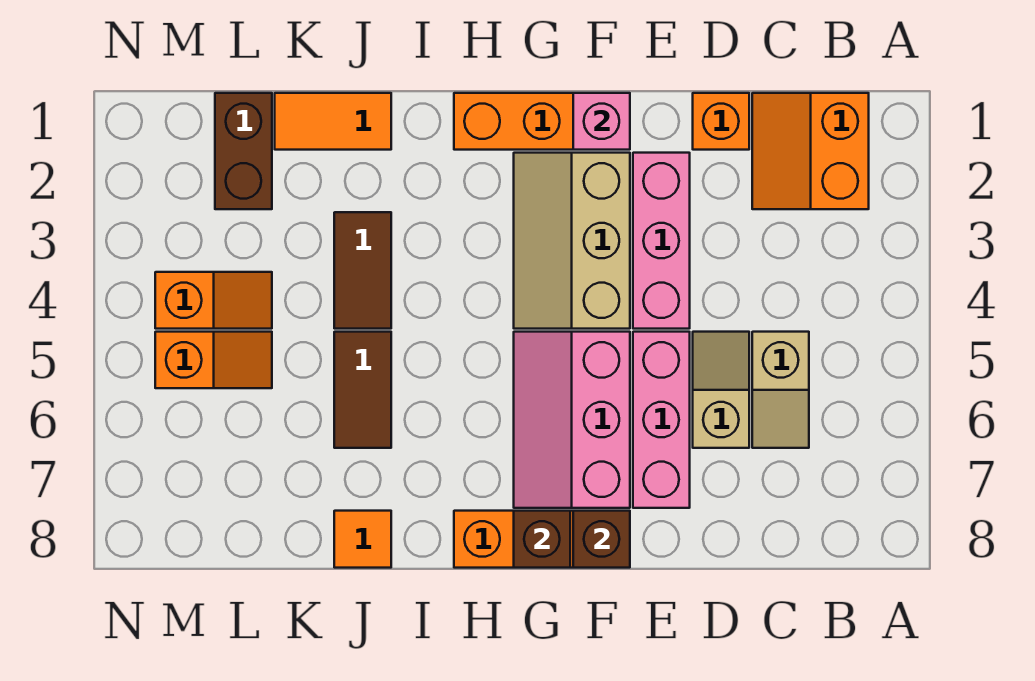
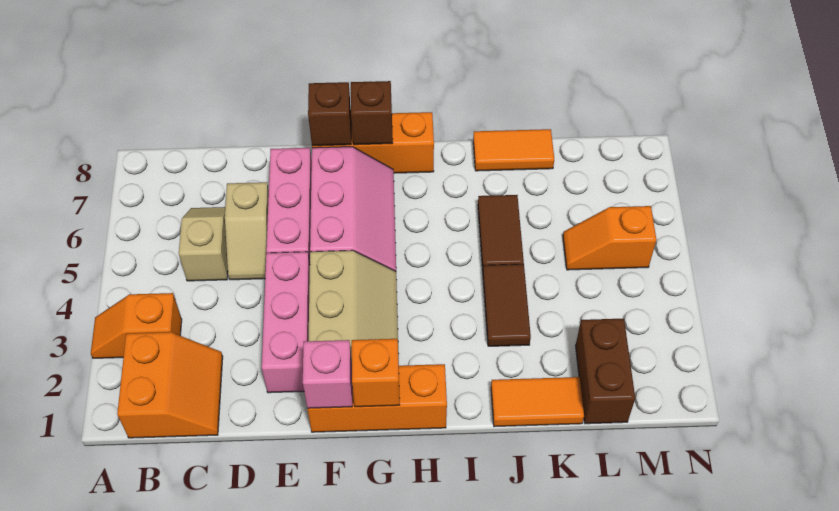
orange 1x1 brick [693,93,749,150] -> orange 1x1 brick moved to [352,339,400,407]
orange 1x1 tile [334,511,391,568] -> orange 1x2 tile [473,129,554,171]
orange 1x2 slope [155,272,272,329] -> orange 1x2 slope moved to [91,293,182,358]

